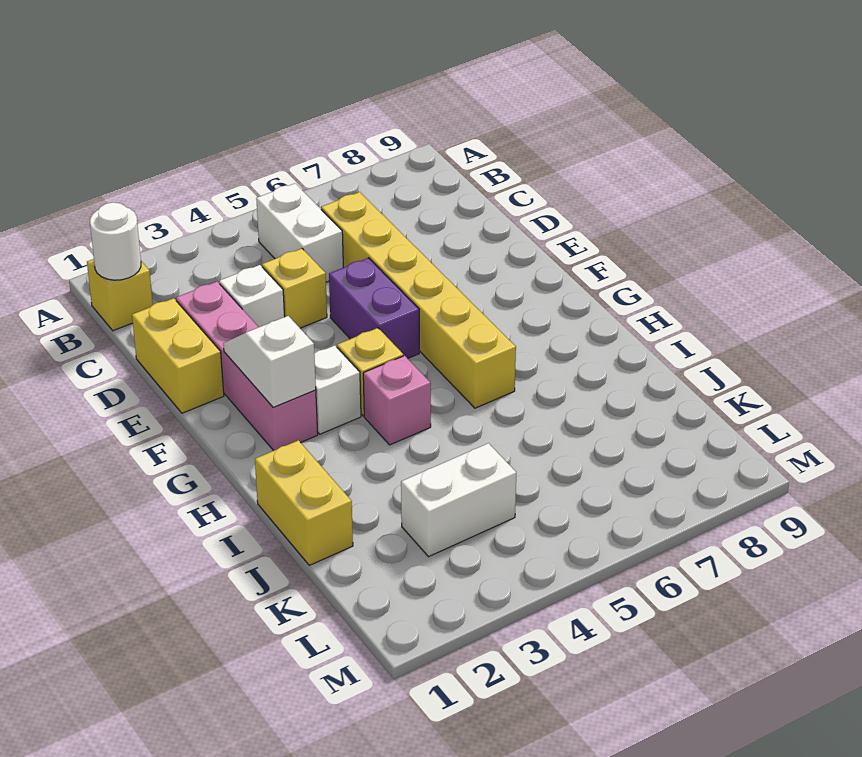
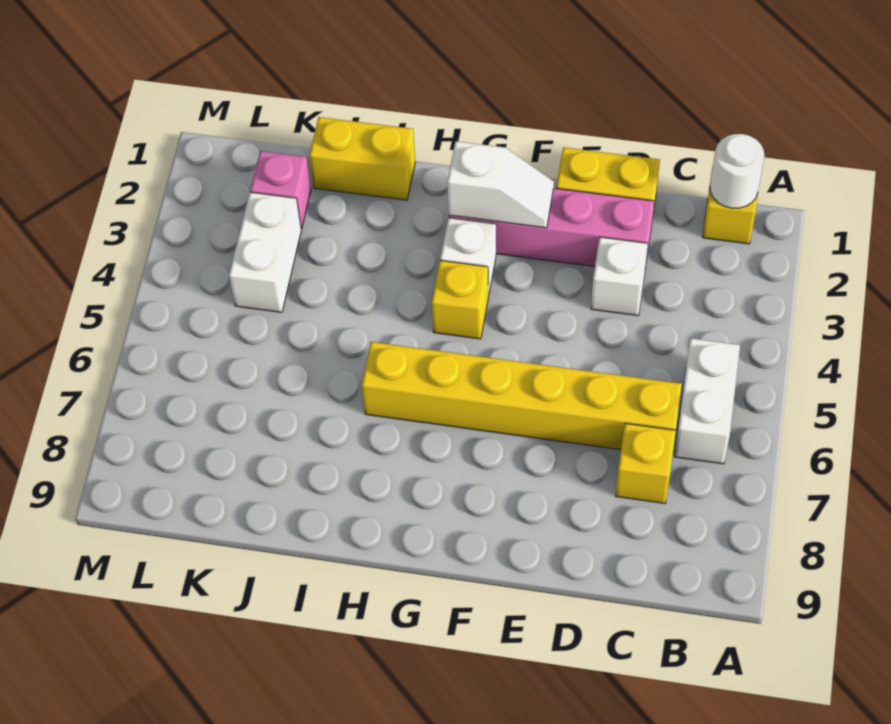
white 1x2 brick [256,183,343,282] -> white 1x2 brick turned to [674,338,740,464]
yellow 1x1 brick [262,249,327,328] -> yellow 1x1 brick moved to [616,423,676,503]
purple 1x2 brick [329,258,419,358] -> none
pink 1x1 brick [363,356,431,445] -> pink 1x1 brick moved to [250,151,311,229]

